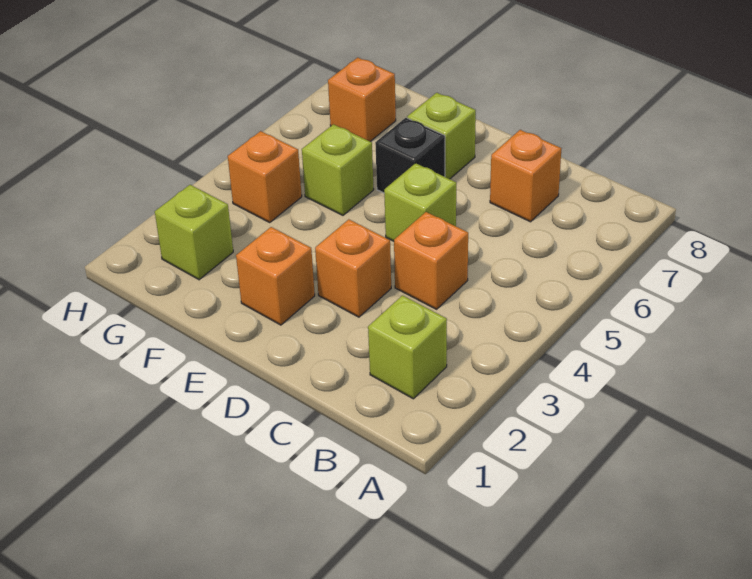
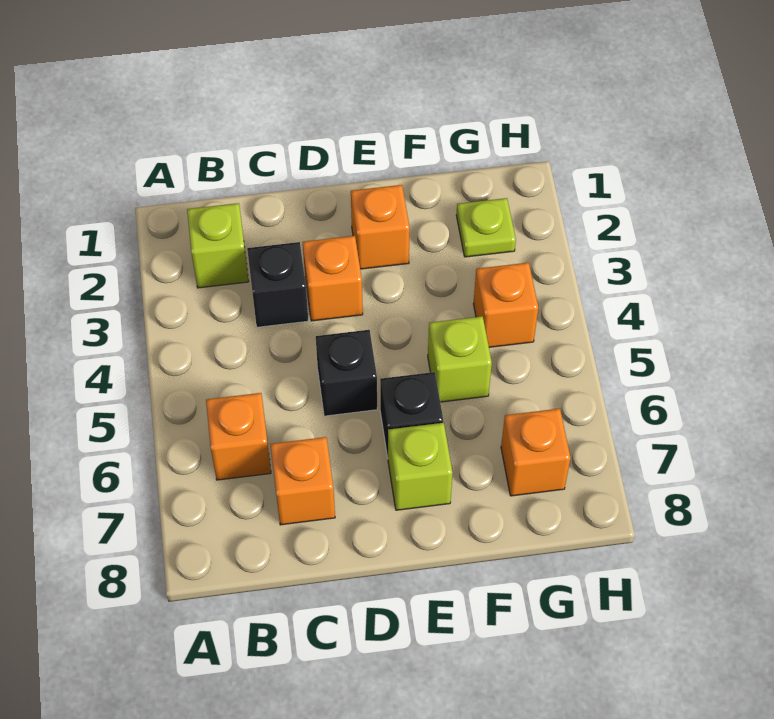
none -> black 1x1 brick [247,242,308,327]
orange 1x1 brick [394,212,468,309] -> orange 1x1 brick moved to [206,393,271,480]
lime 1x1 brick [384,163,456,241] -> black 1x1 brick [316,330,377,416]
lime 1x1 brick [155,185,233,280] -> lime 1x1 plate [456,198,516,257]

